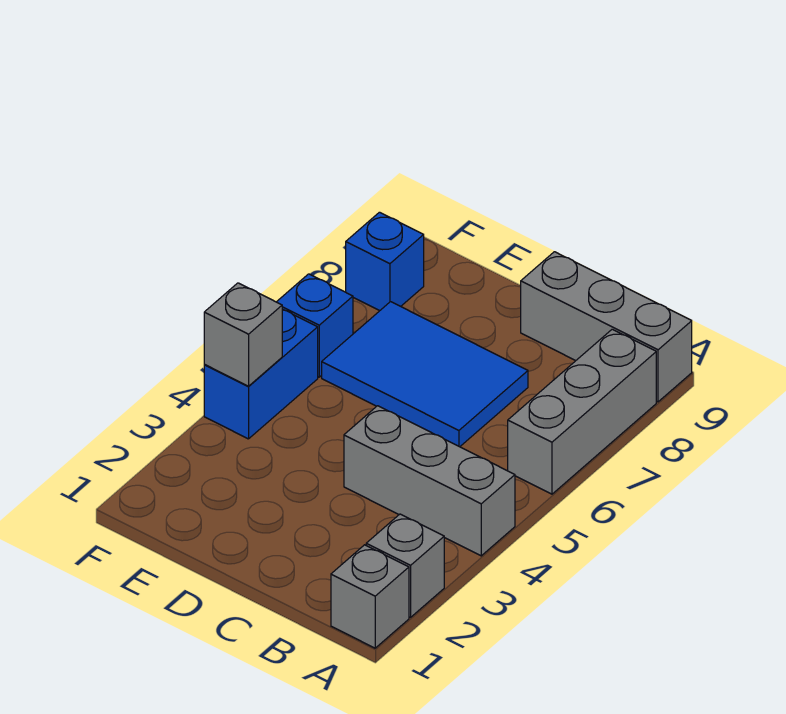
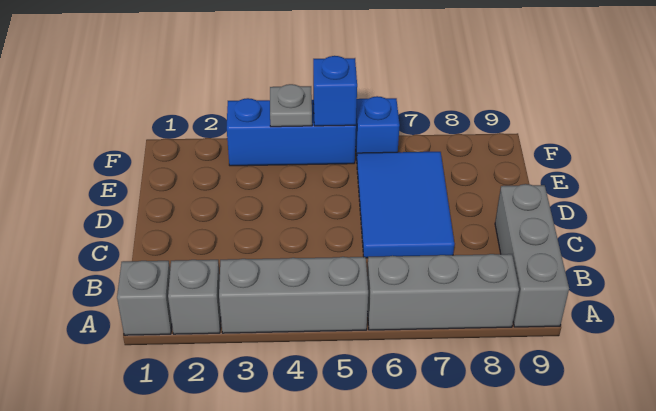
grey 1x3 brick [344,406,515,556] -> grey 1x3 brick turned to [219,257,368,333]
blue 1x2 brick [204,309,318,439] -> blue 1x3 brick [227,98,356,166]
grey 1x1 brick [204,283,282,386] -> grey 1x1 plate [270,84,312,127]
blue 1x1 brick [346,212,424,311] -> blue 1x1 brick moved to [313,56,357,126]

